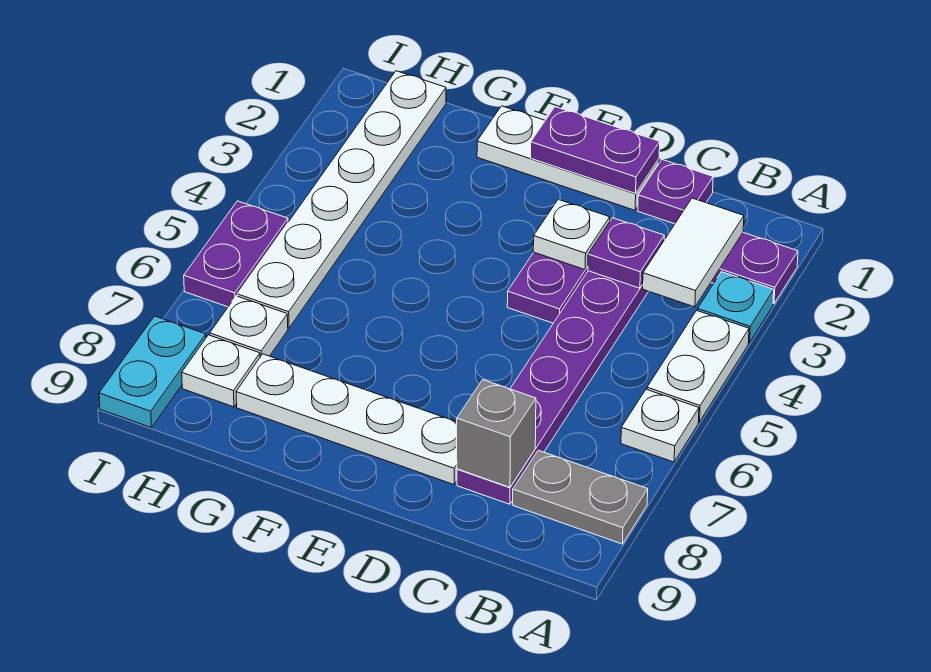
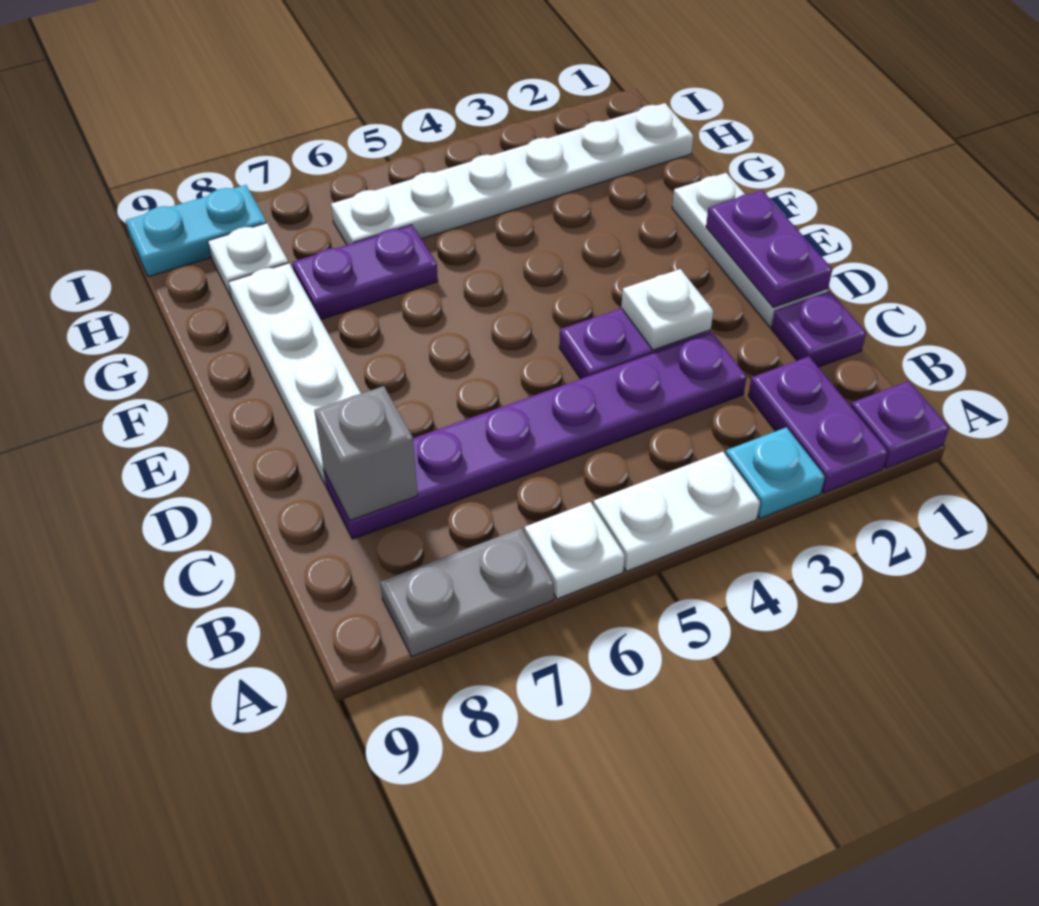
grey 1x2 plate [513,450,648,544] -> grey 1x2 plate turned to [380,528,554,657]
white 1x2 tile [643,198,744,307] -> none
purple 1x1 plate [588,218,664,288] -> purple 1x1 plate moved to [851,381,949,468]
white 1x1 plate [210,296,288,357] -> none
purple 1x2 plate [184,201,288,307] -> purple 1x2 plate moved to [292,225,438,320]

